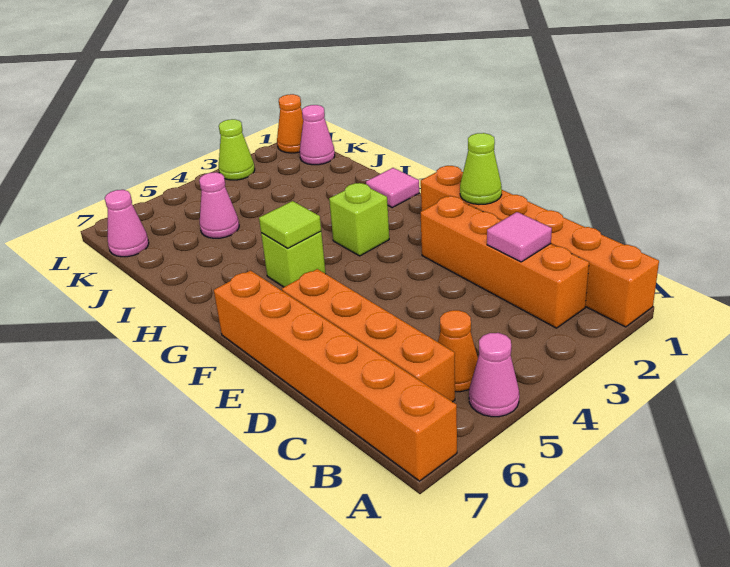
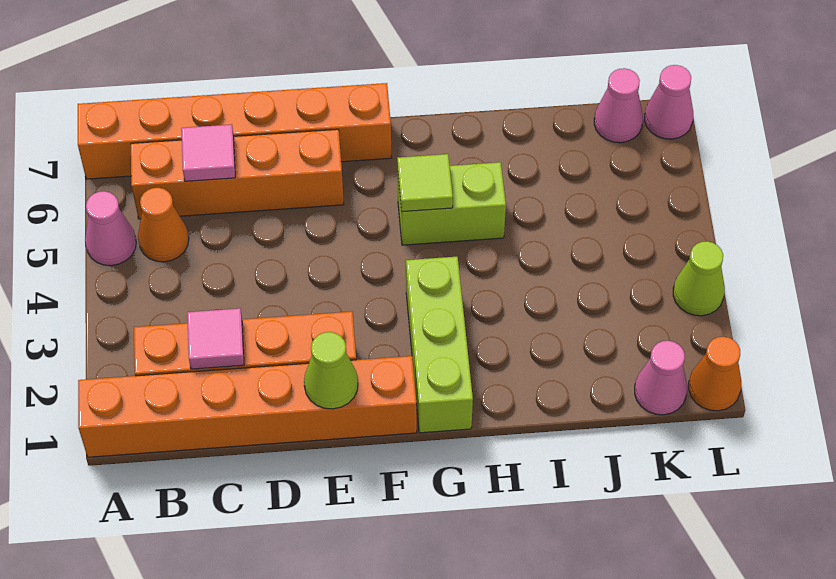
lime 1x1 brick [329,183,389,256] -> lime 1x3 brick [406,257,473,433]
lime 1x1 brick [261,232,326,287] -> lime 1x2 brick [398,162,506,245]
pink 1x1 tile [366,168,419,207] -> pink 1x1 tile moved to [181,124,235,181]
pink 1x1 cone [199,172,239,238] -> pink 1x1 cone moved to [645,65,693,139]

